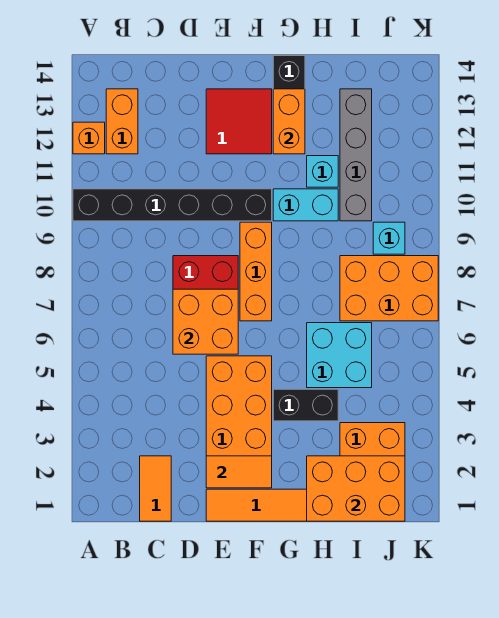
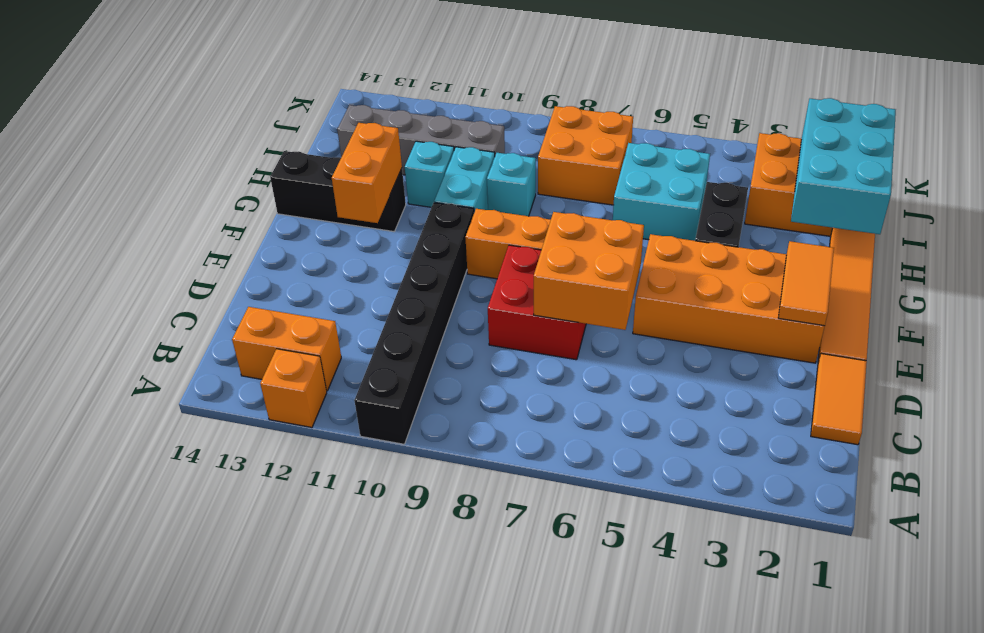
orange 1x2 tile [140,456,171,521] -> orange 1x2 tile turned to [811,354,867,445]
red 2x2 tile [206,89,272,154] -> none
orange 1x2 brick [273,89,305,154] -> orange 1x2 brick turned to [332,123,402,223]
orange 2x3 brick [307,456,405,521] -> cyan 2x3 brick [791,98,896,234]
orange 2x3 brick [340,256,438,321] -> orange 2x2 brick [538,106,633,205]
cyan 1x1 brick [373,222,405,254] -> cyan 1x1 brick moved to [487,153,536,216]

